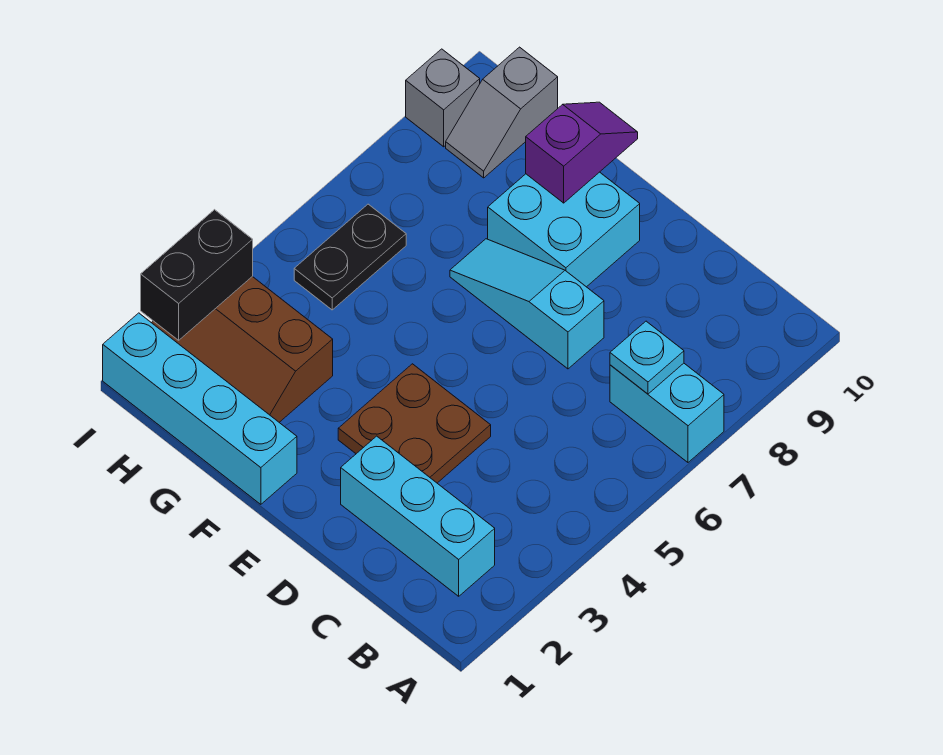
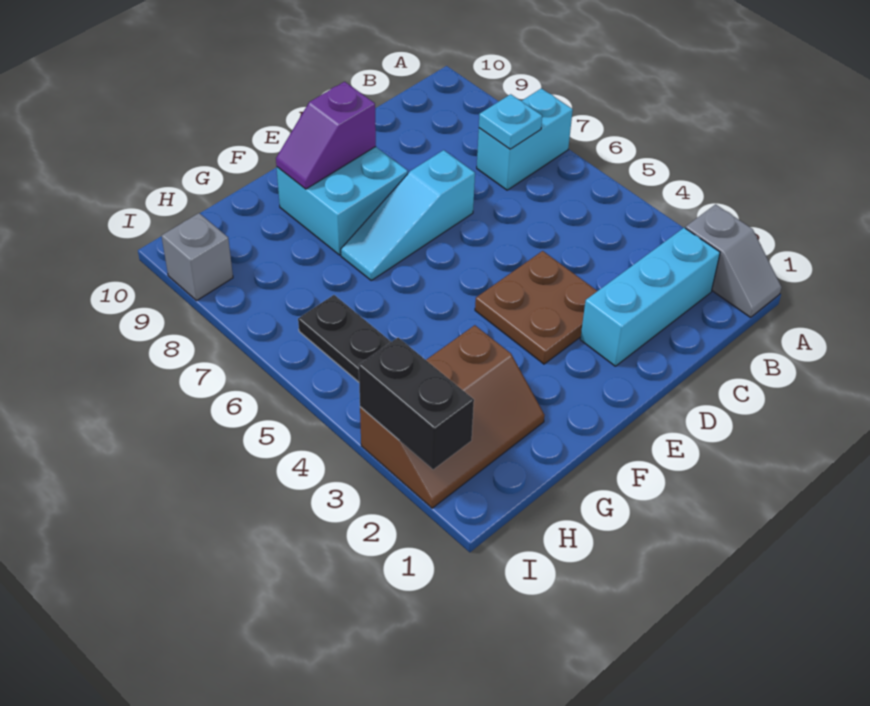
cyan 1x4 brick [103,313,297,504] -> none
purple 1x2 slope [526,102,638,203] -> purple 1x2 slope turned to [276,82,376,189]
grey 1x2 slope [446,47,558,178] -> grey 1x2 slope moved to [685,204,781,317]

